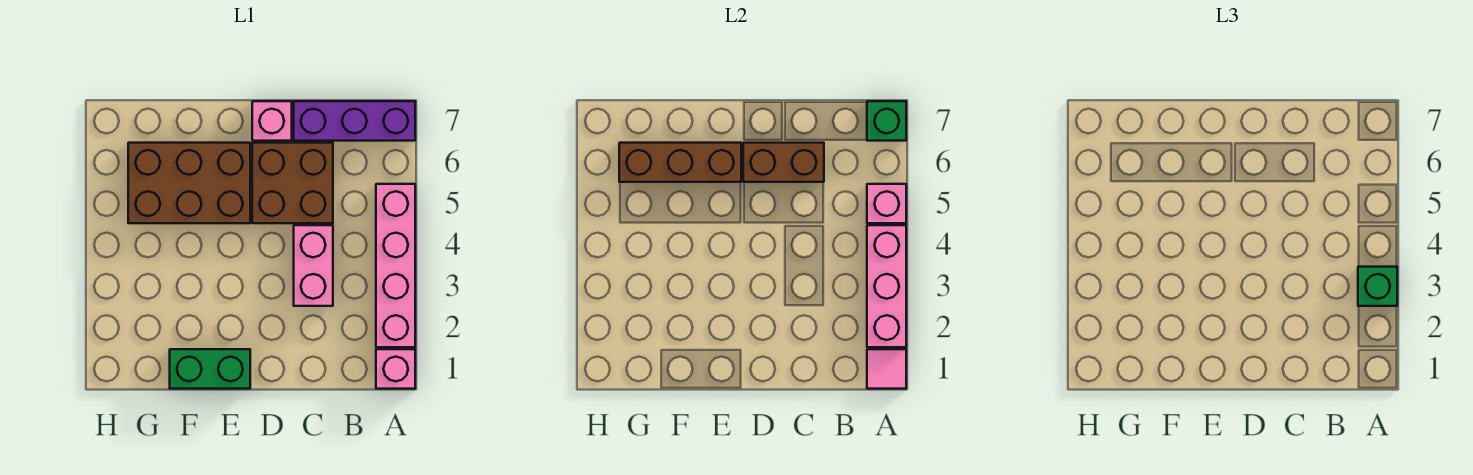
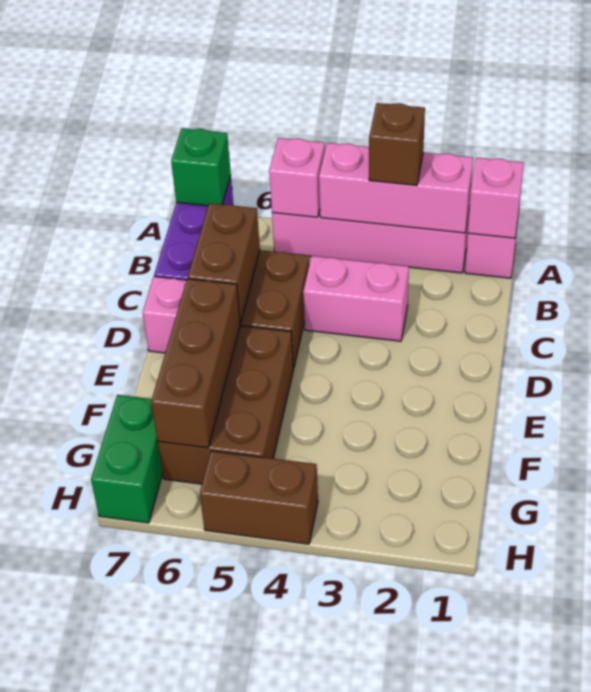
pink 1x1 tile [867,349,906,389] -> pink 1x1 brick [468,158,524,238]
green 1x1 brick [1358,267,1397,306] -> brown 1x1 brick [369,103,425,185]
green 1x2 brick [170,349,250,389] -> green 1x2 brick moved to [91,395,163,523]
none -> brown 1x2 brick [200,451,318,544]

